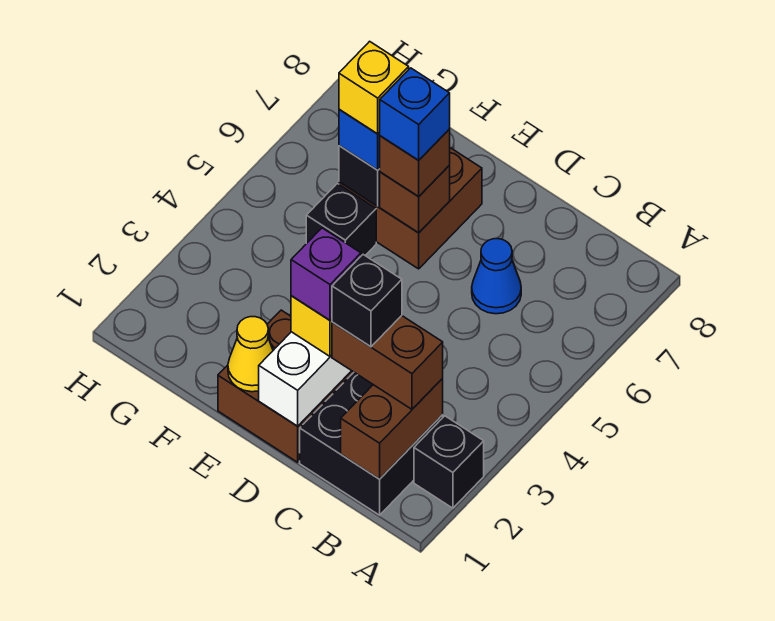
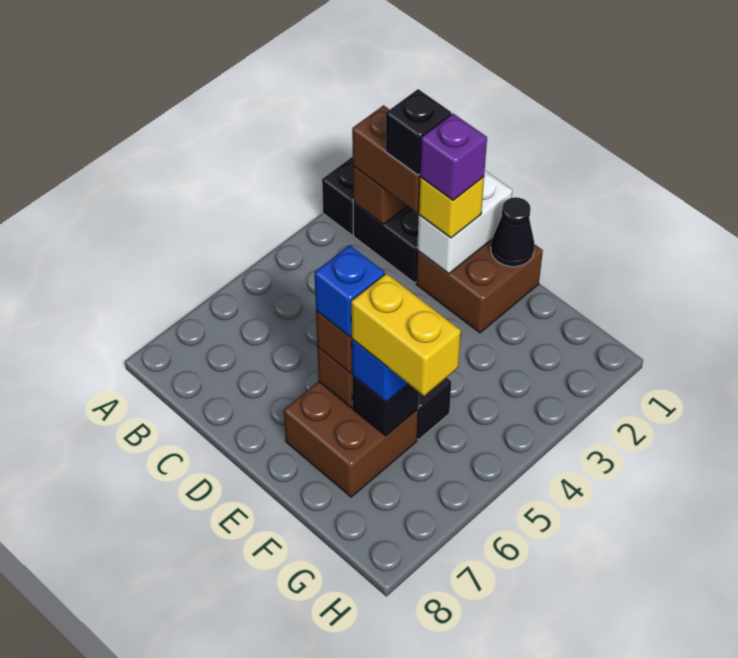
blue 1x1 cone [472,239,521,314] -> none
yellow 1x1 cone [228,317,273,392] -> black 1x1 cone [491,197,535,267]
yellow 1x1 brick [339,41,409,134] -> yellow 1x2 brick [351,273,461,396]

